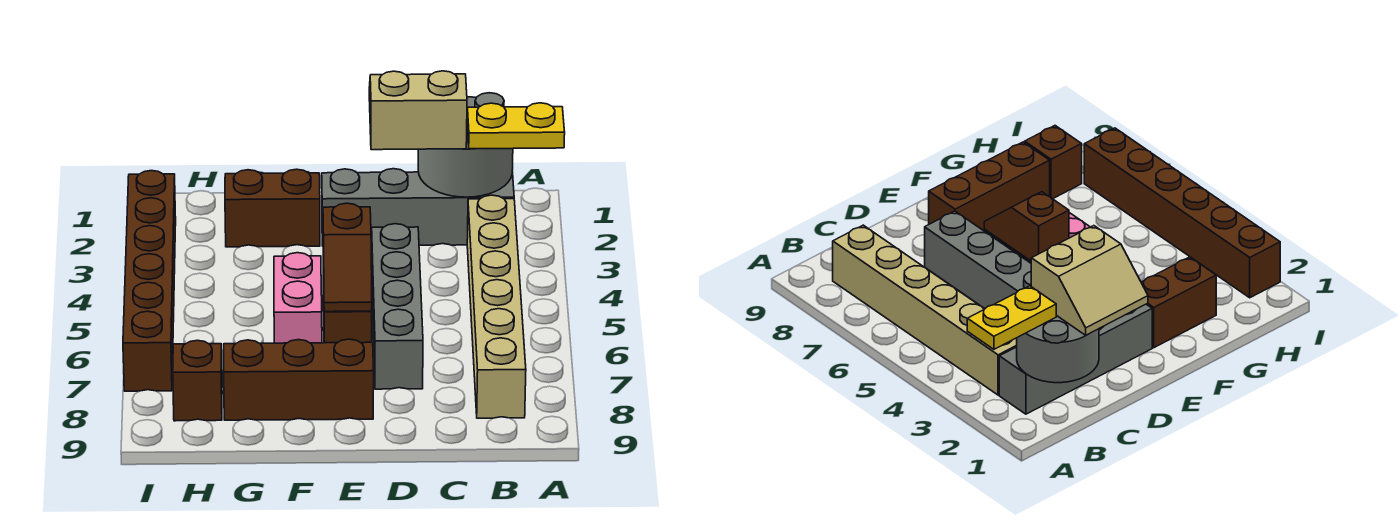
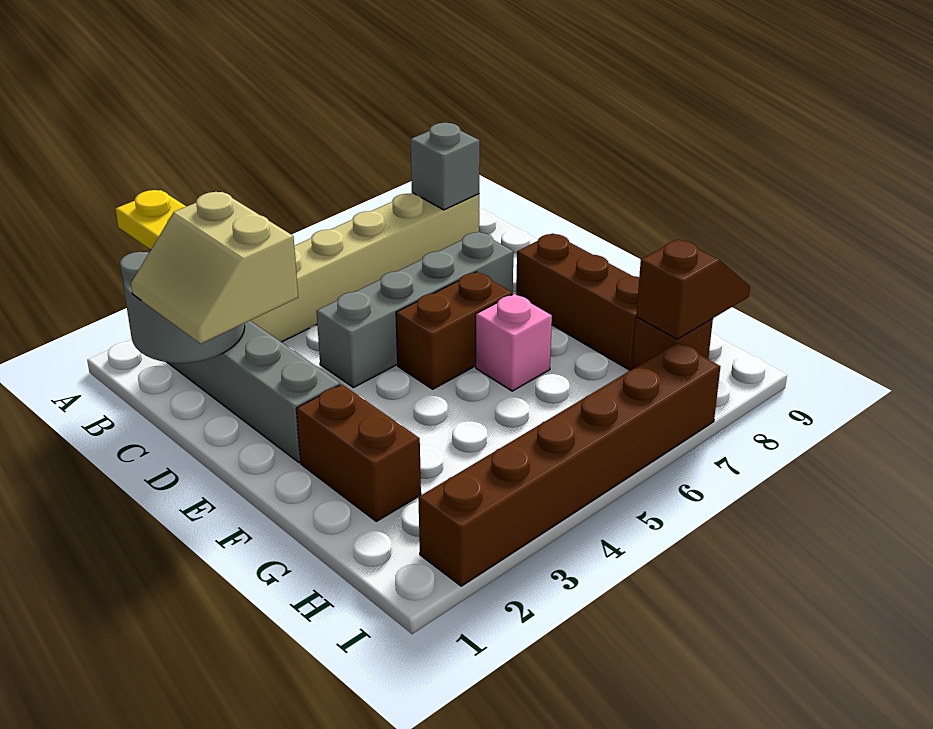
none -> grey 1x1 brick [411,123,480,210]
brown 1x2 slope [323,203,372,312] -> brown 1x2 slope moved to [636,239,750,339]
pink 1x2 brick [274,253,322,343] -> pink 1x1 brick [476,294,552,391]

